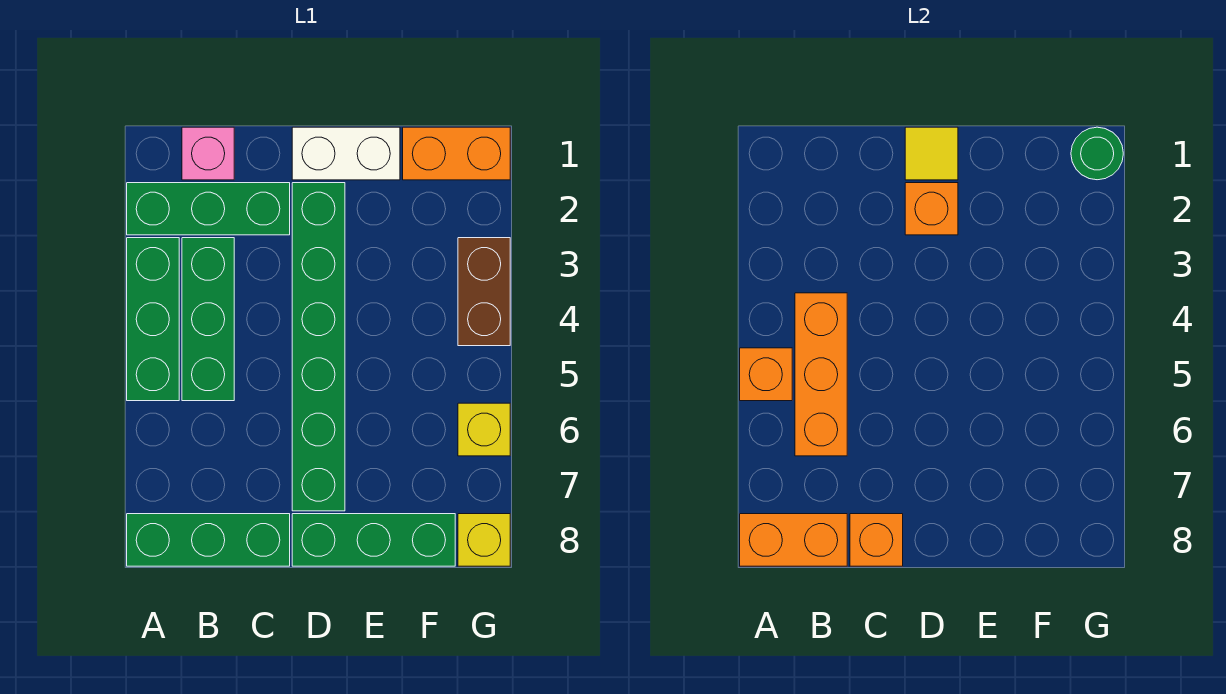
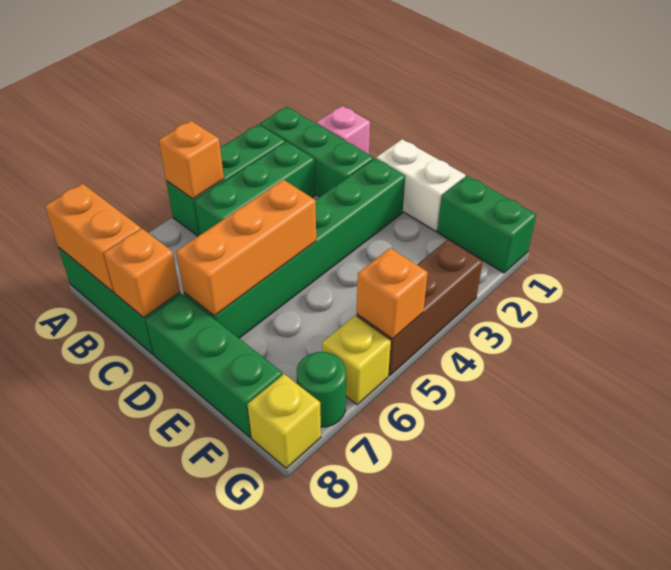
orange 1x3 brick [795,293,847,456] -> orange 1x3 brick moved to [176,180,316,316]
yellow 1x1 tile [905,127,958,180] -> none
orange 1x1 brick [905,183,958,235] -> orange 1x1 brick moved to [357,248,428,339]
orange 1x2 brick [403,127,510,180] -> green 1x2 brick [437,176,536,273]
green 1x1 round brick [1071,127,1123,180] -> green 1x1 round brick moved to [297,352,346,427]
brown 1x2 brick [458,238,510,346] -> brown 1x3 brick [357,240,483,375]

